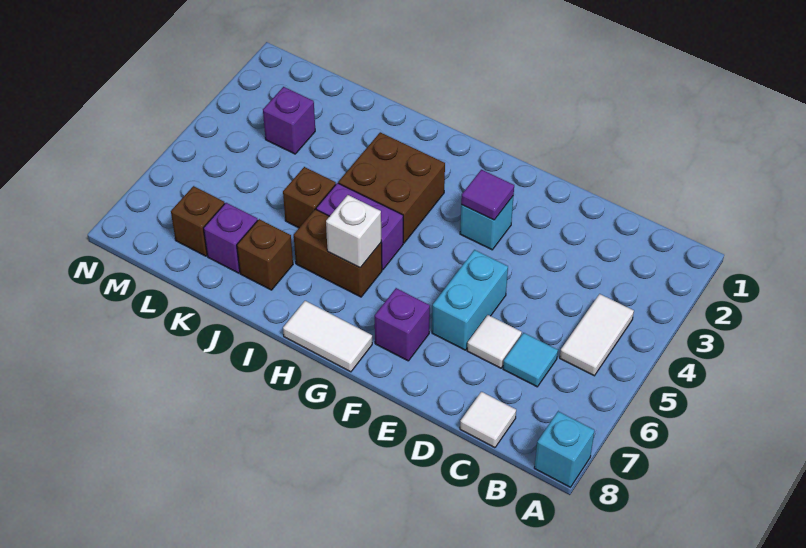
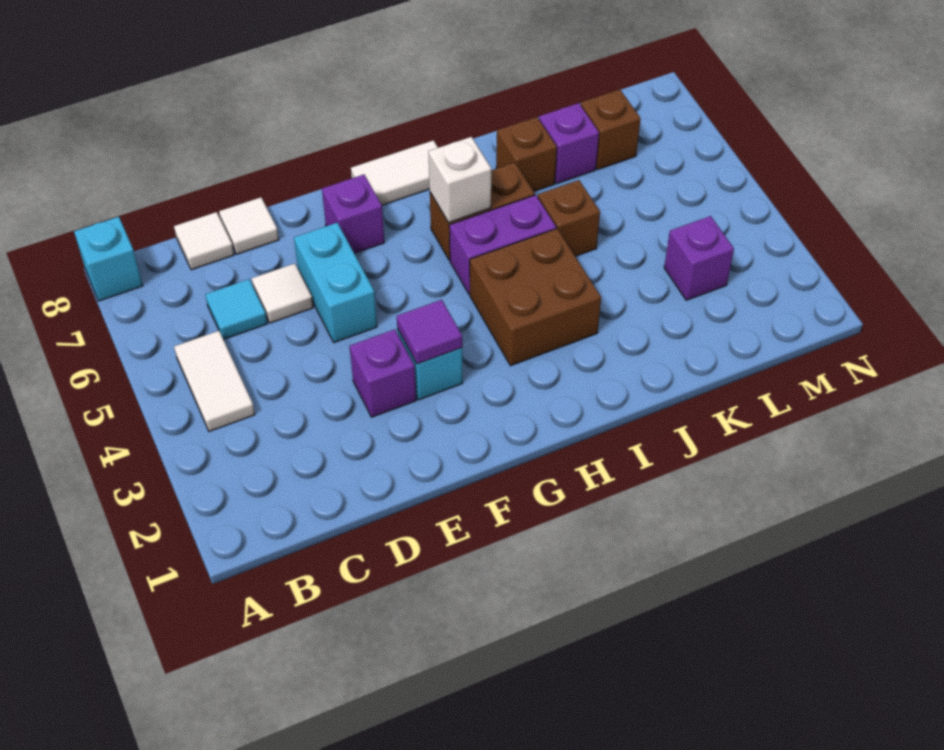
none -> white 1x1 tile [219,197,279,254]
none -> purple 1x1 brick [350,329,416,417]

